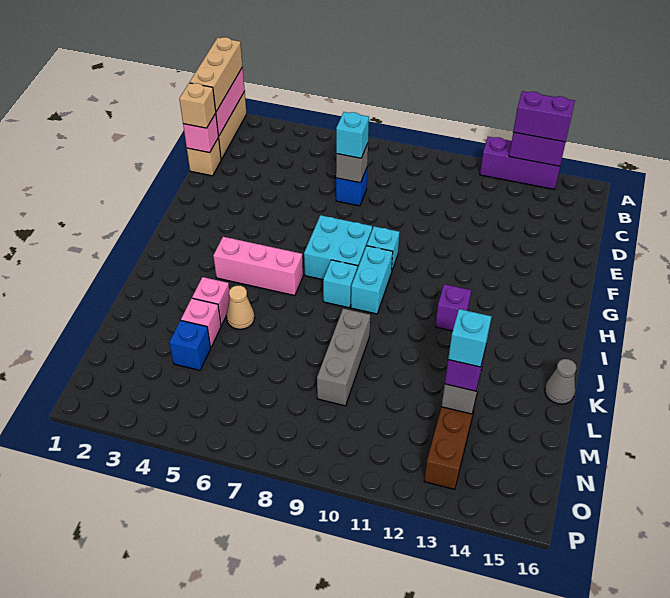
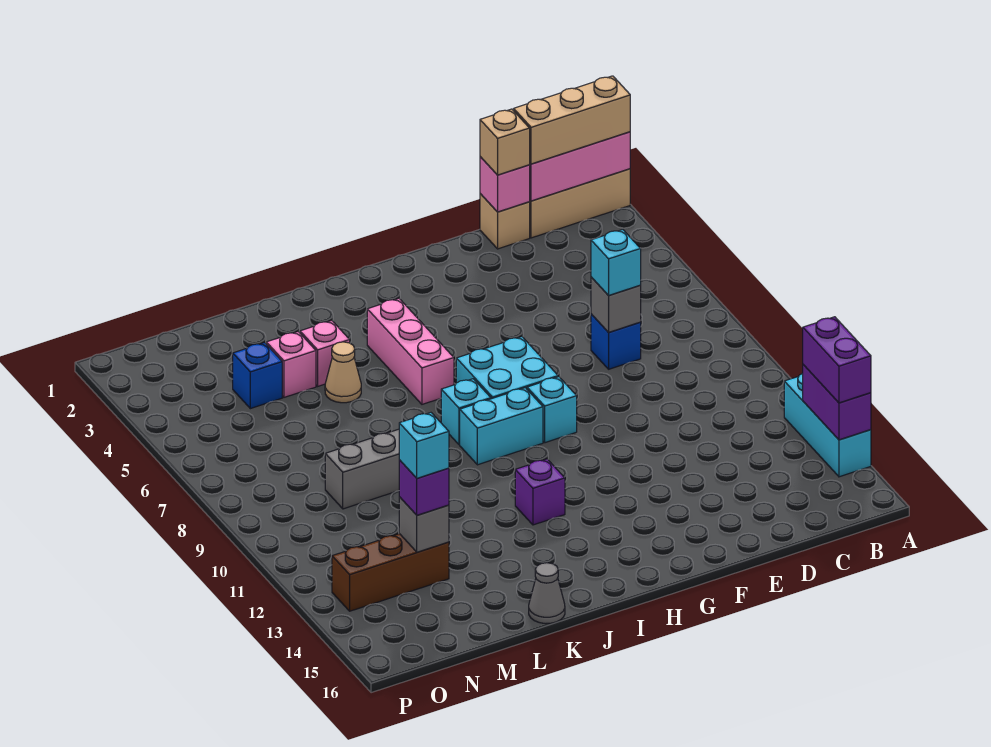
purple 1x3 brick [480,137,560,190] -> cyan 1x3 brick [784,373,871,477]

